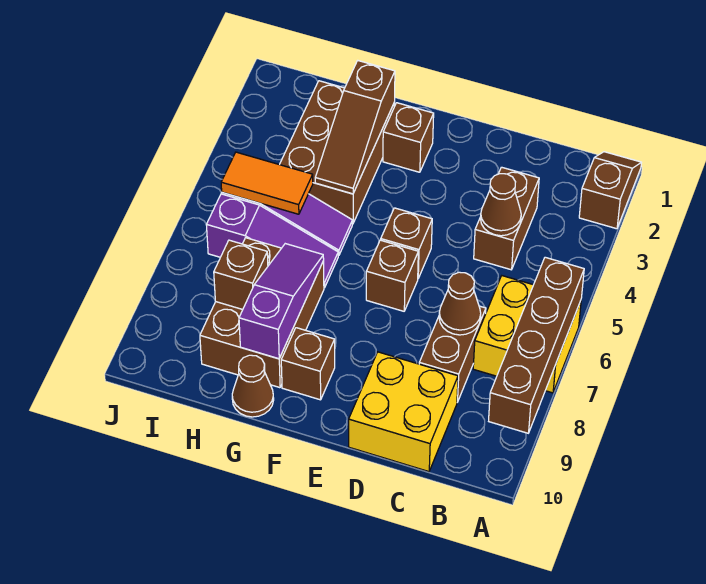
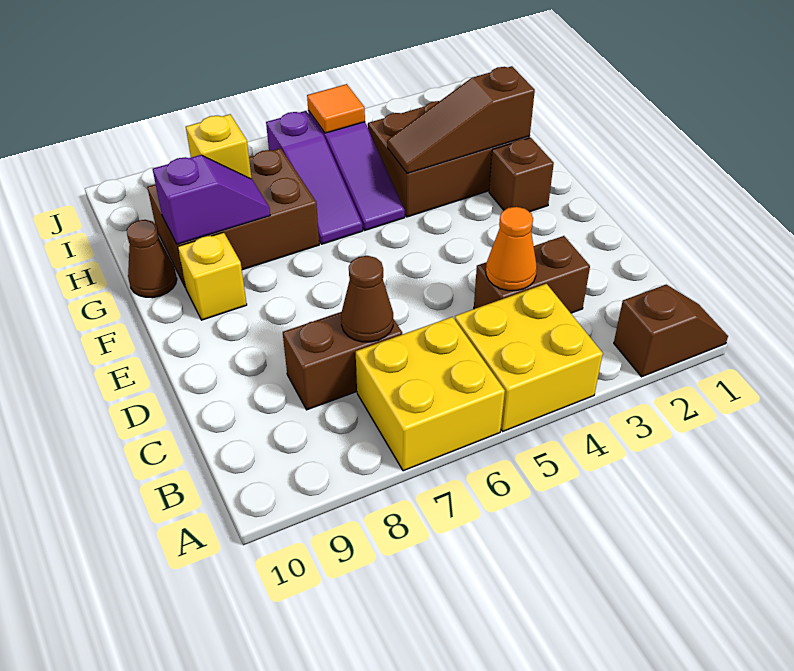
brown 1x4 brick [489,257,584,433] -> none
brown 1x1 cone [481,174,521,236] -> orange 1x1 cone [486,207,537,291]
yellow 2x2 brick [349,352,458,472] -> yellow 2x2 brick moved to [455,284,603,431]
brown 1x1 brick [381,208,432,278] -> none
brown 1x1 brick [366,240,418,311] -> none
brown 1x1 brick [281,328,335,400] -> yellow 1x1 brick [178,232,247,320]
purple 1x3 slope [239,244,324,359] -> purple 1x2 slope [153,155,270,244]
orange 1x2 tile [221,152,313,214] -> orange 1x1 tile [307,84,365,133]
brown 1x1 brick [214,240,268,310] -> yellow 1x1 brick [186,114,252,179]

